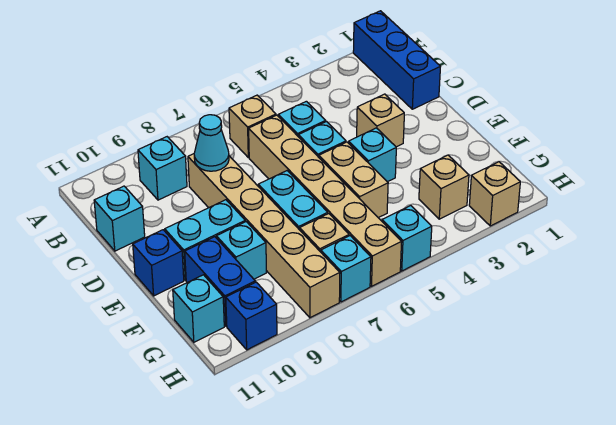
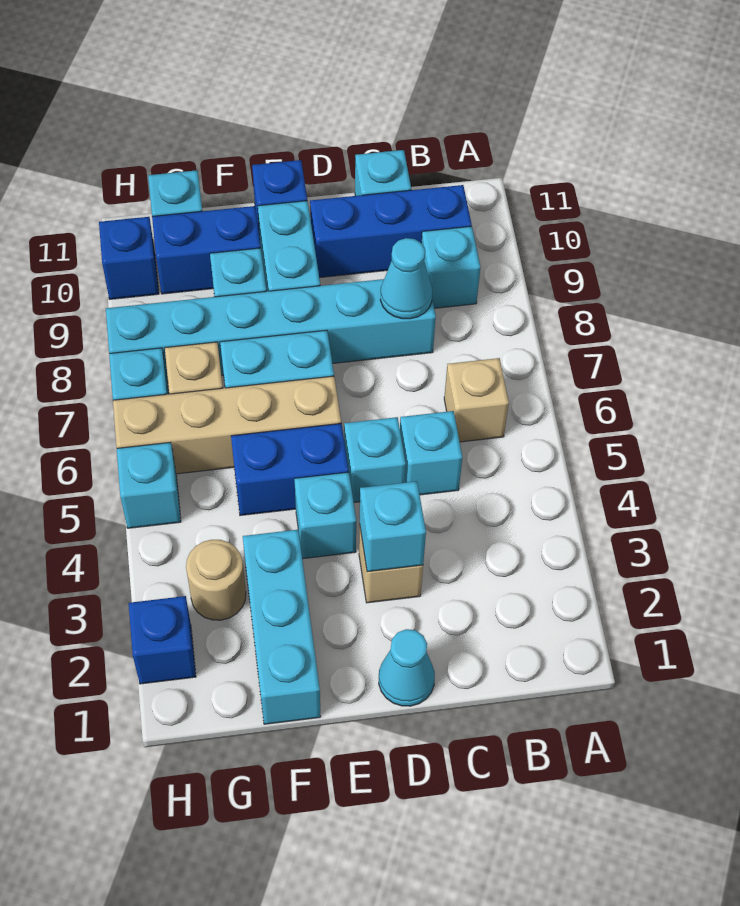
blue 1x3 brick [353,11,440,109] -> blue 1x3 brick moved to [310,185,472,278]
tan 1x6 brick [249,115,402,286] -> tan 1x4 brick [113,376,341,474]
tan 1x6 brick [188,154,340,318] -> cyan 1x6 brick [106,279,436,381]
none -> cyan 1x1 cone [379,629,435,706]
none -> cyan 1x1 brick [360,481,426,572]
tan 1x2 brick [319,142,388,218] -> blue 1x2 brick [231,423,349,516]
none -> cyan 1x3 brick [243,530,321,724]
tan 1x1 brick [419,155,469,219] -> tan 1x1 round brick [186,540,246,620]
tan 1x1 brick [469,162,520,226] -> blue 1x1 brick [129,596,196,684]

